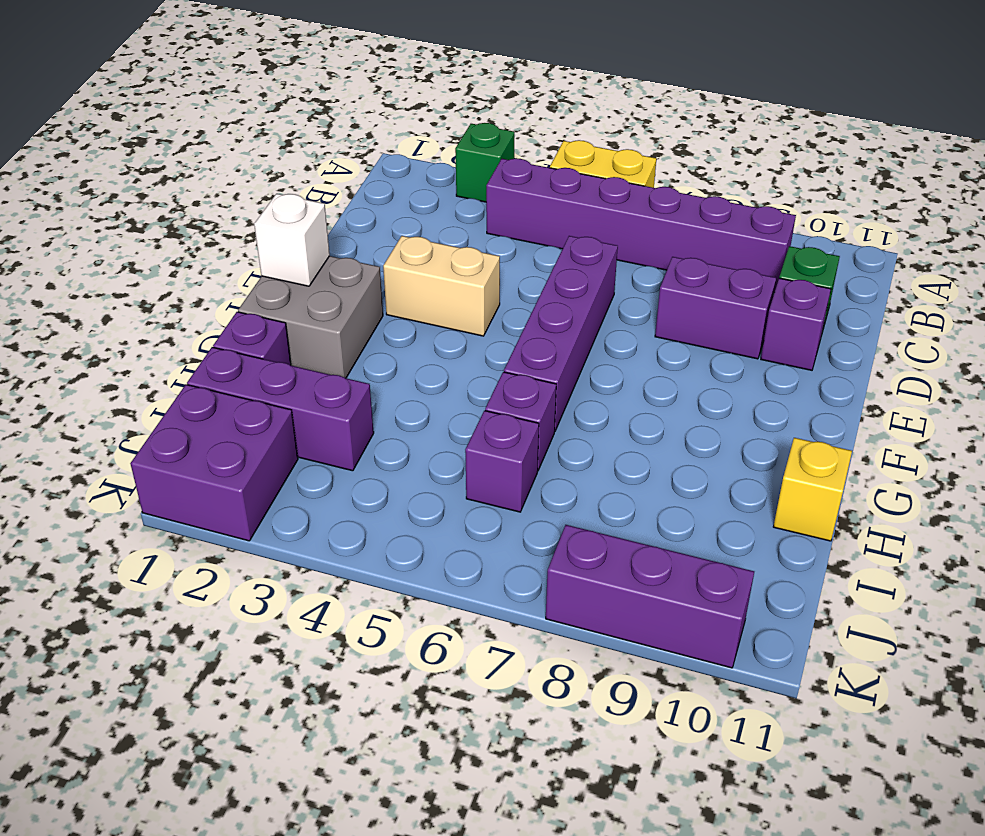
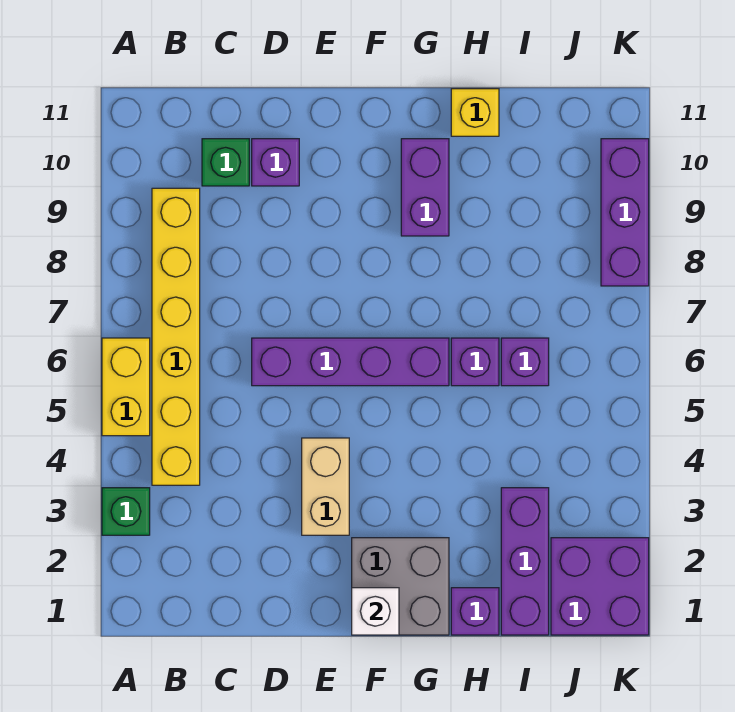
purple 1x6 brick [486,158,796,292] -> yellow 1x6 brick [152,188,200,485]
purple 1x2 brick [655,257,776,359] -> purple 1x2 brick moved to [401,139,449,236]

